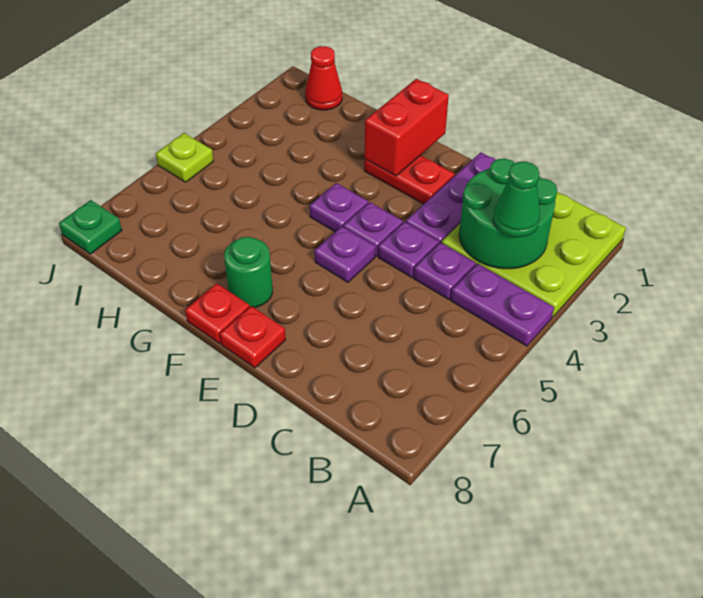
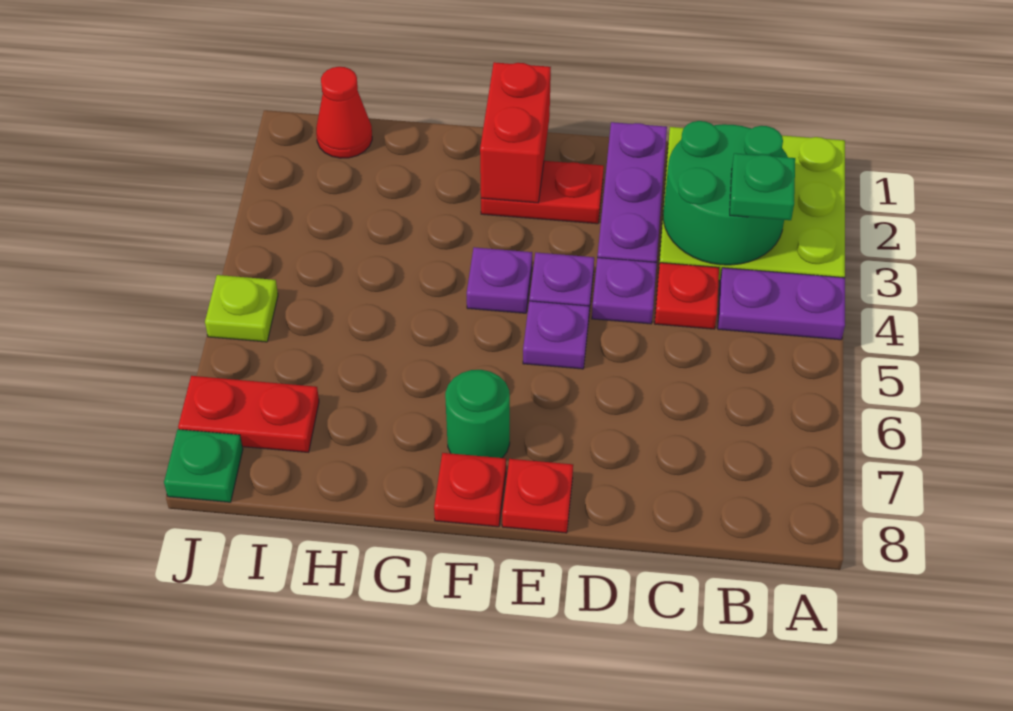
green 1x1 cone [493,162,540,237] -> green 1x1 plate [730,153,795,220]
purple 1x1 plate [414,242,476,300] -> red 1x1 plate [655,263,719,329]
none -> red 1x2 plate [178,376,319,452]

